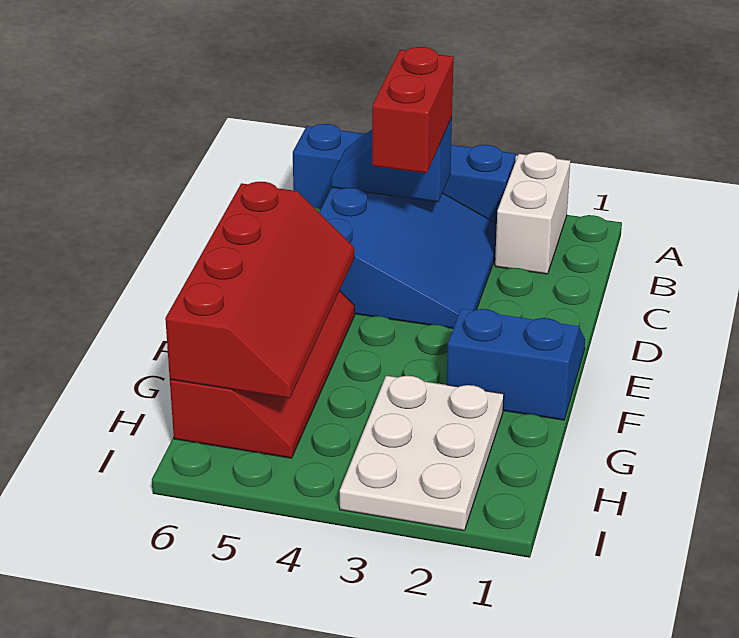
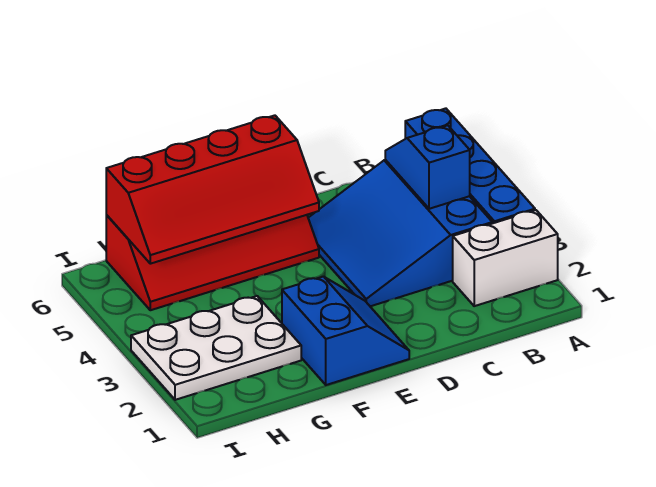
blue 3x3 slope [319,188,497,328] -> blue 3x3 slope turned to [308,160,492,306]
red 1x2 brick [372,47,454,173] -> none

